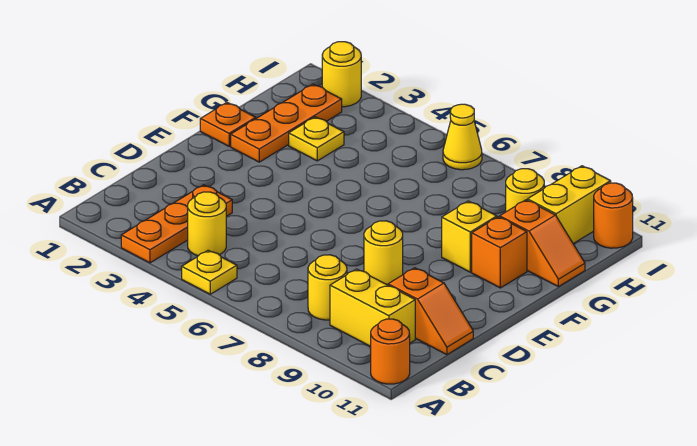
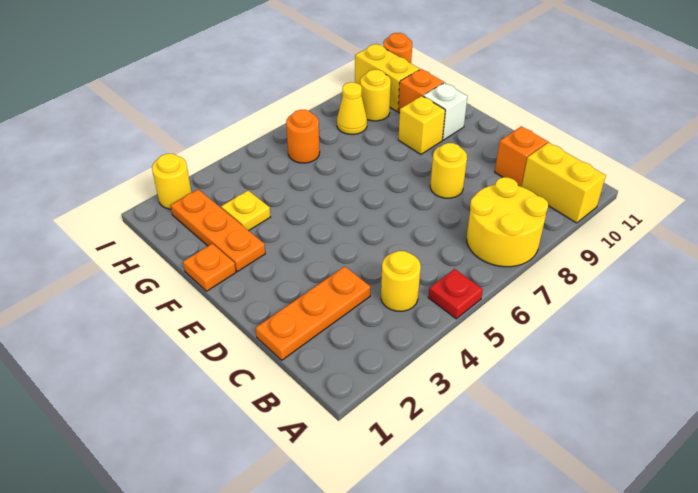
orange 1x3 plate [121,185,232,263] -> orange 1x3 plate turned to [256,266,371,360]
yellow 1x1 plate [182,250,237,294] -> red 1x1 plate [428,269,483,319]
orange 1x1 round brick [371,319,410,384] -> orange 1x1 round brick moved to [286,110,320,163]
yellow 1x1 round brick [308,255,347,320] -> yellow 2x2 round brick [467,177,548,267]
yellow 1x2 brick [330,269,415,346] -> yellow 1x2 brick turned to [522,143,606,223]
orange 1x1 brick [472,217,527,288] -> white 1x1 brick [423,83,468,140]
yellow 1x1 cone [443,104,482,170] -> yellow 1x1 cone moved to [337,82,367,135]

